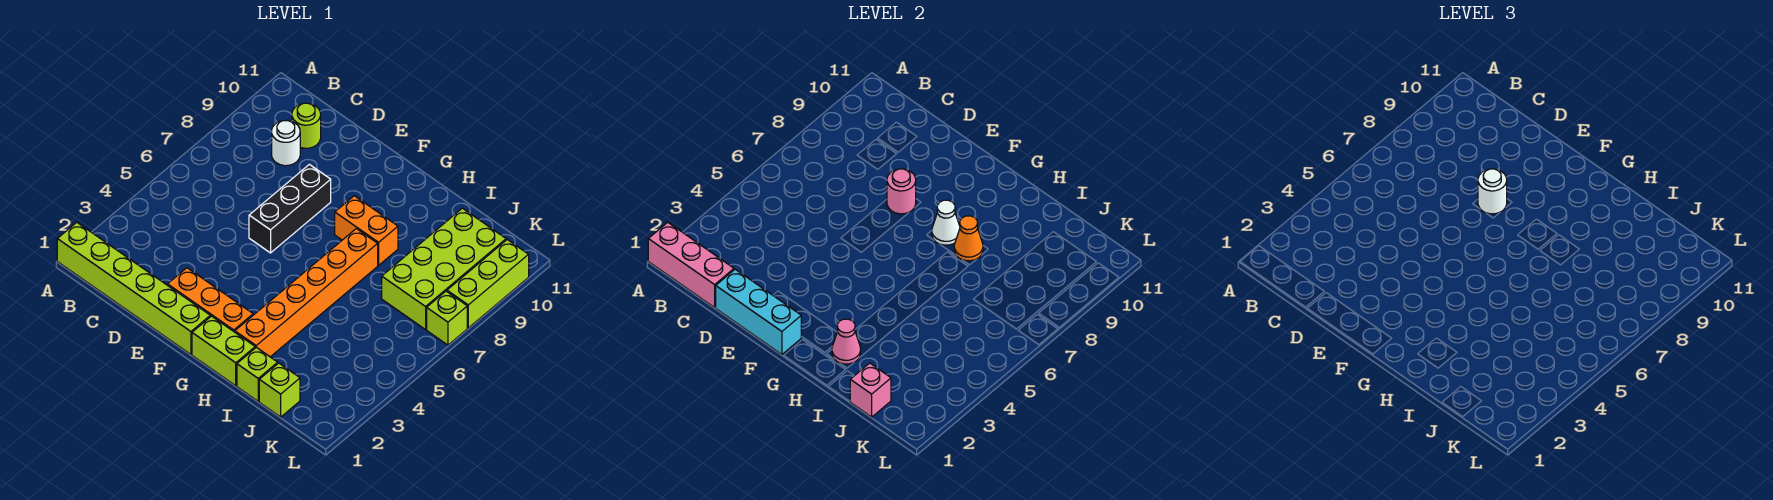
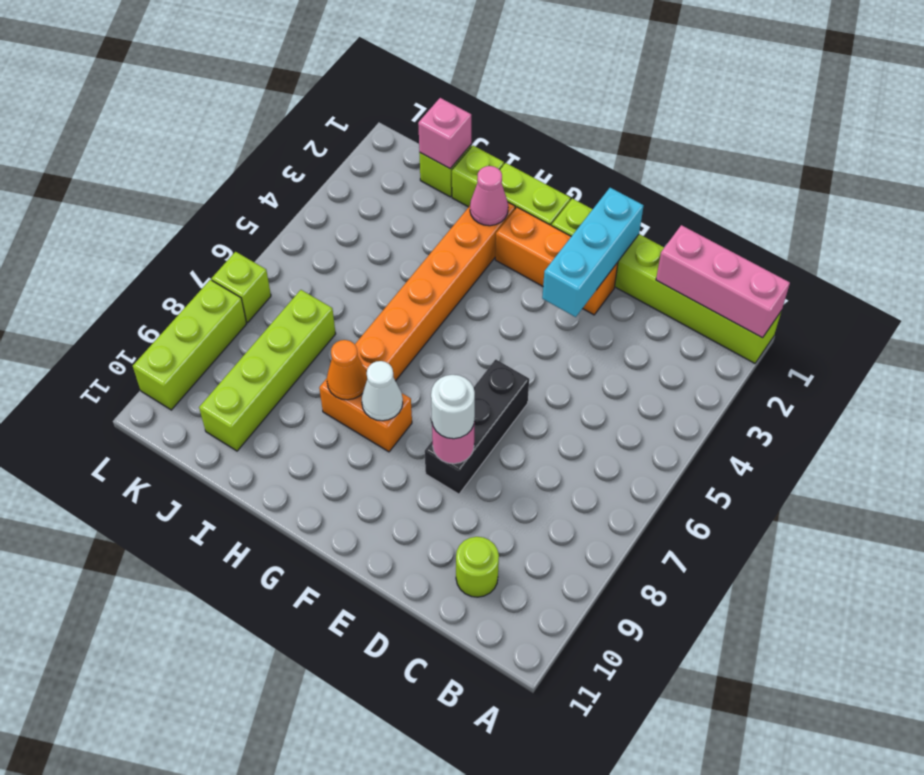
white 1x1 round brick [272,121,300,166] -> none
cyan 1x3 brick [716,269,801,354] -> cyan 1x3 brick turned to [542,188,644,317]
lime 2x4 brick [382,208,506,330] -> lime 1x4 brick [199,290,336,451]

